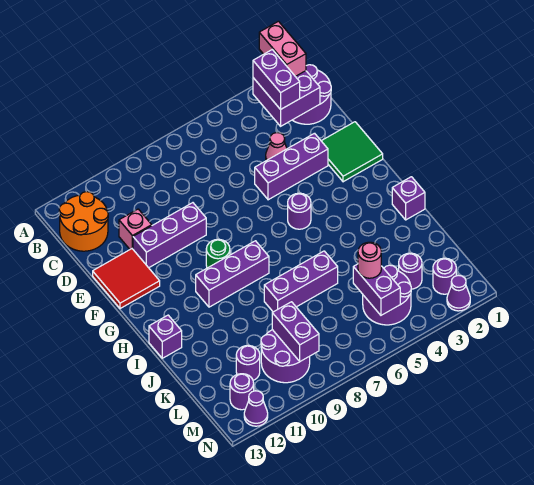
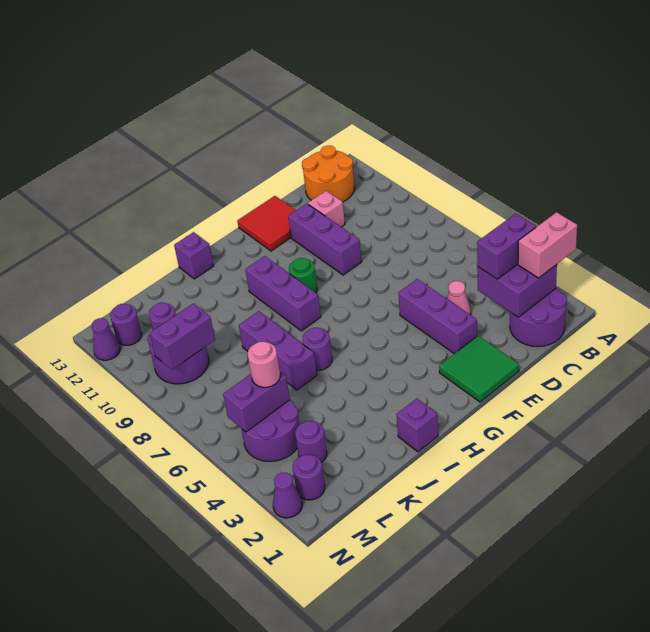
purple 1x1 round brick [288,193,311,229] -> purple 1x1 round brick moved to [302,328,332,370]

